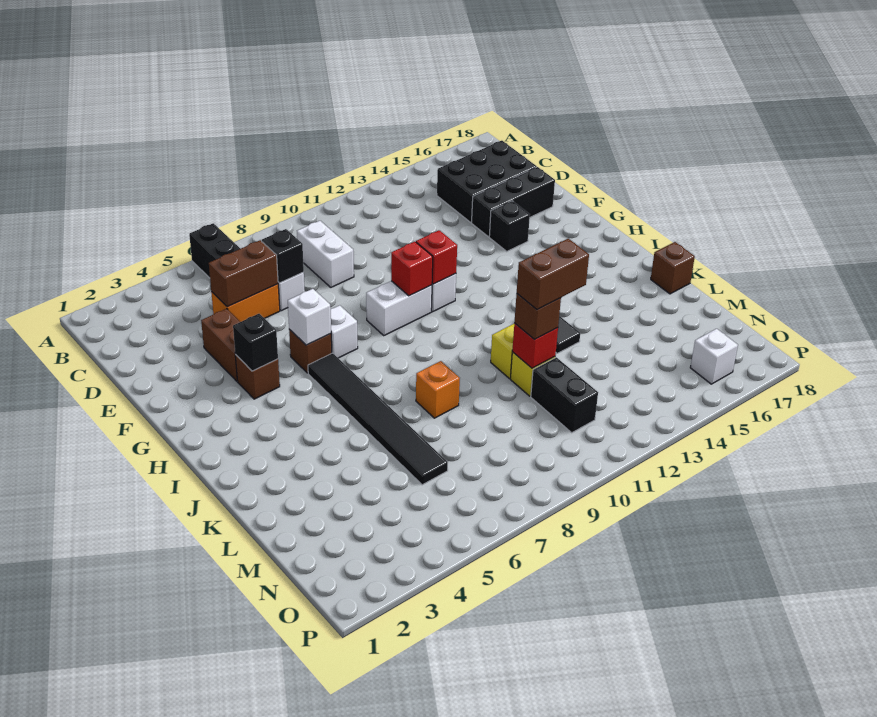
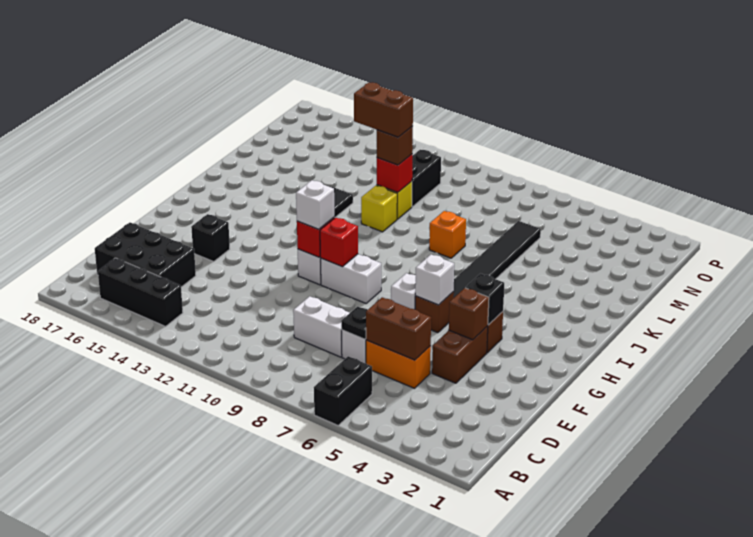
white 1x2 brick [297,221,354,287] -> white 1x2 brick turned to [293,296,349,357]
black 1x1 brick [262,229,304,283] -> black 1x1 plate [341,307,367,339]
black 1x3 brick [472,167,555,237] -> black 1x3 brick moved to [98,258,183,326]
brown 1x1 brick [651,242,695,294] -> brown 1x1 brick moved to [449,288,489,340]
white 1x1 brick [690,329,738,384] -> white 1x1 brick moved to [296,180,335,229]

